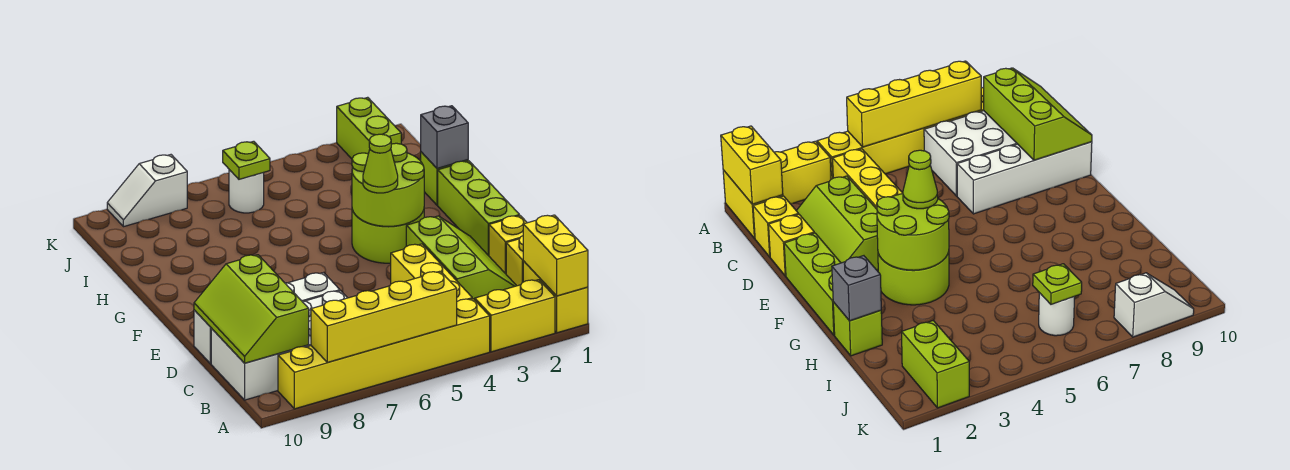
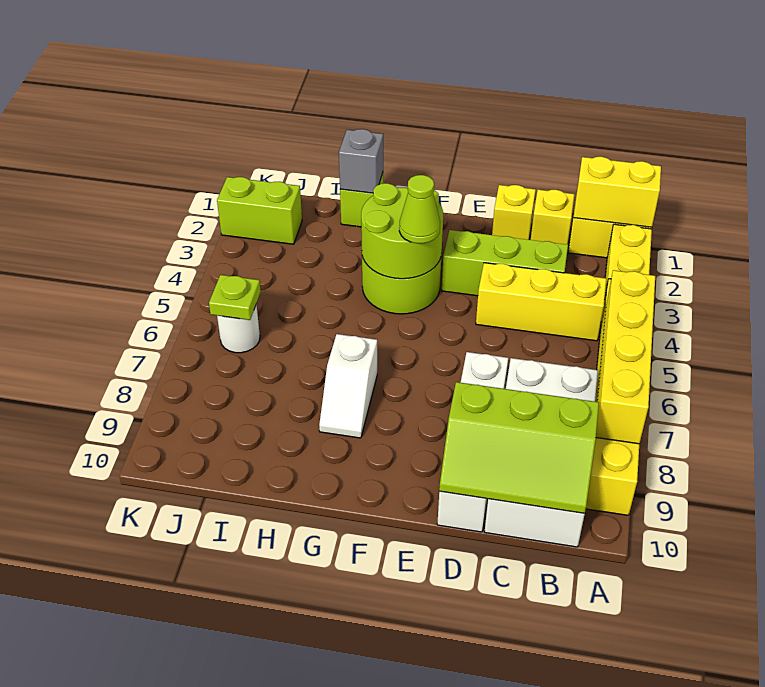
lime 1x3 brick [438,161,519,256] -> none
white 1x2 slope [107,155,187,227] -> white 1x2 slope moved to [319,334,377,438]

